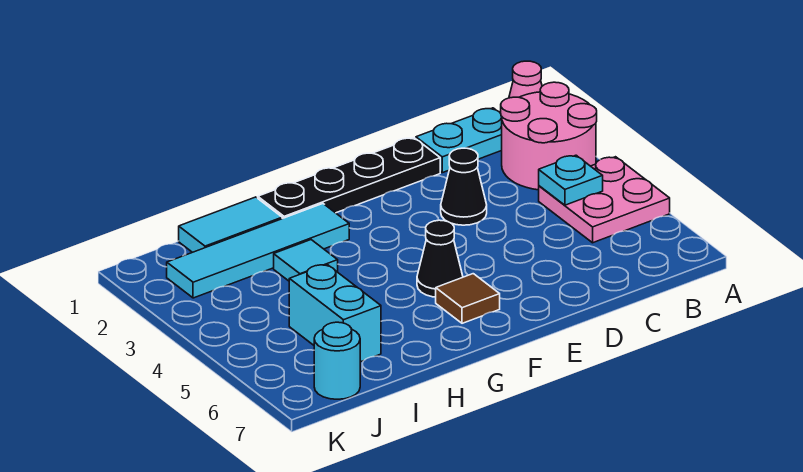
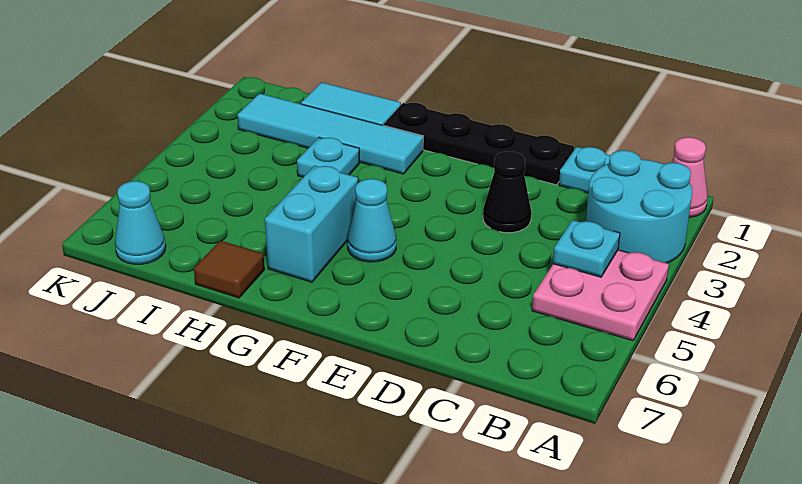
pink 2x2 round brick [501,82,597,190] -> cyan 2x2 round brick [586,150,692,263]
black 1x1 cone [417,220,463,297] -> cyan 1x1 cone [348,179,396,262]
brown 1x1 tile [436,274,500,323] -> brown 1x1 tile moved to [194,241,265,298]
cyan 1x1 tile [274,240,338,281] -> cyan 1x1 plate [297,138,360,177]
cyan 1x2 brick [289,264,381,362] -> cyan 1x2 brick moved to [265,166,358,282]
cyan 1x1 round brick [314,322,360,399] -> cyan 1x1 cone [115,181,166,264]

